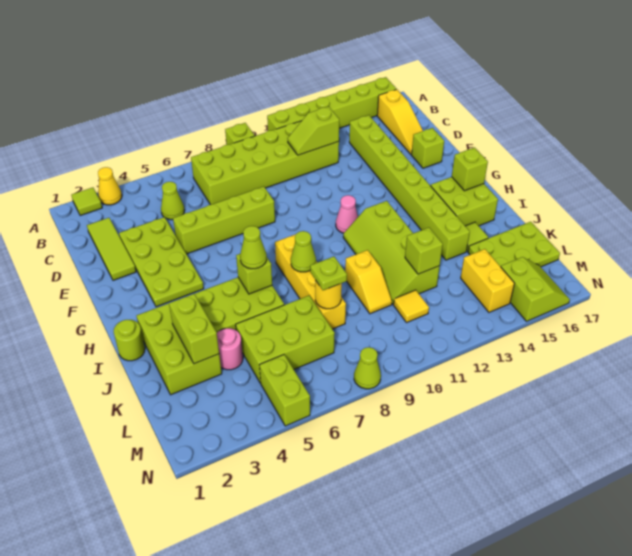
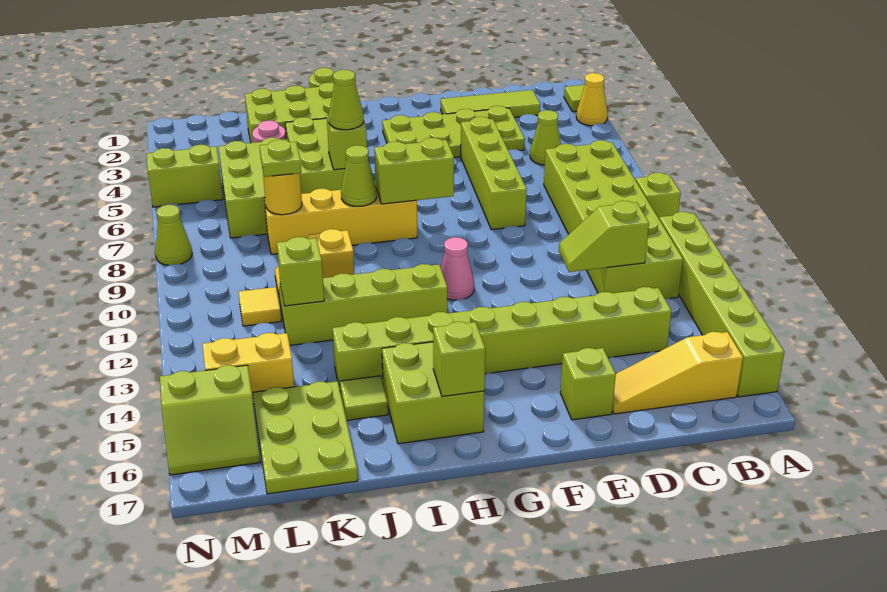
lime 1x2 slope [288,107,339,155] -> lime 1x2 slope turned to [559,201,649,272]
lime 1x2 brick [169,294,219,364] -> lime 1x2 brick moved to [374,138,454,204]

